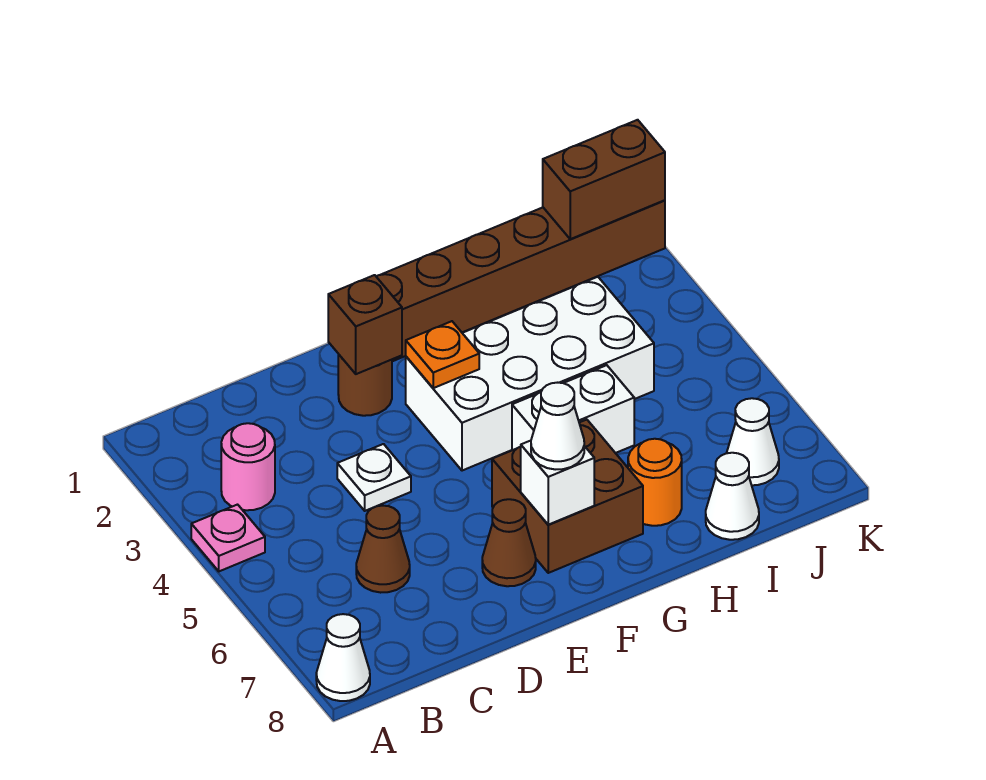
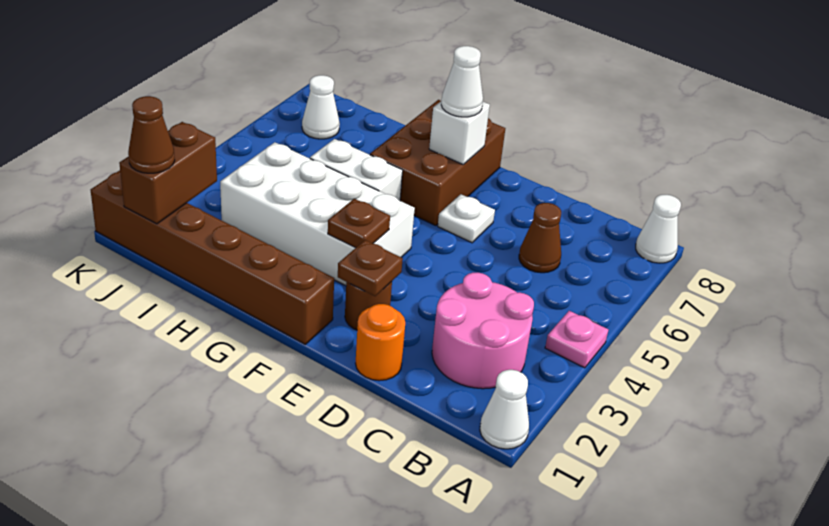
pink 1x1 round brick [221,423,275,510] -> pink 2x2 round brick [432,273,534,389]
white 1x1 plate [337,444,411,511] -> white 1x1 plate moved to [438,194,495,243]
brown 1x1 brick [328,275,402,374] -> brown 1x1 plate [338,240,403,296]
brown 1x1 cone [482,499,536,586] -> brown 1x1 cone moved to [128,96,175,173]
orange 1x1 plate [406,321,479,388] -> brown 1x1 plate [328,199,390,248]
brown 2x2 brick [492,420,643,573] -> brown 2x3 brick [370,100,505,226]
orange 1x1 round brick [628,439,682,526] -> orange 1x1 round brick moved to [356,304,405,381]
white 1x1 cone [706,453,759,540] -> white 1x1 cone moved to [480,370,529,449]
brown 1x2 brick [543,120,665,239] -> brown 1x2 brick turned to [119,122,217,224]

